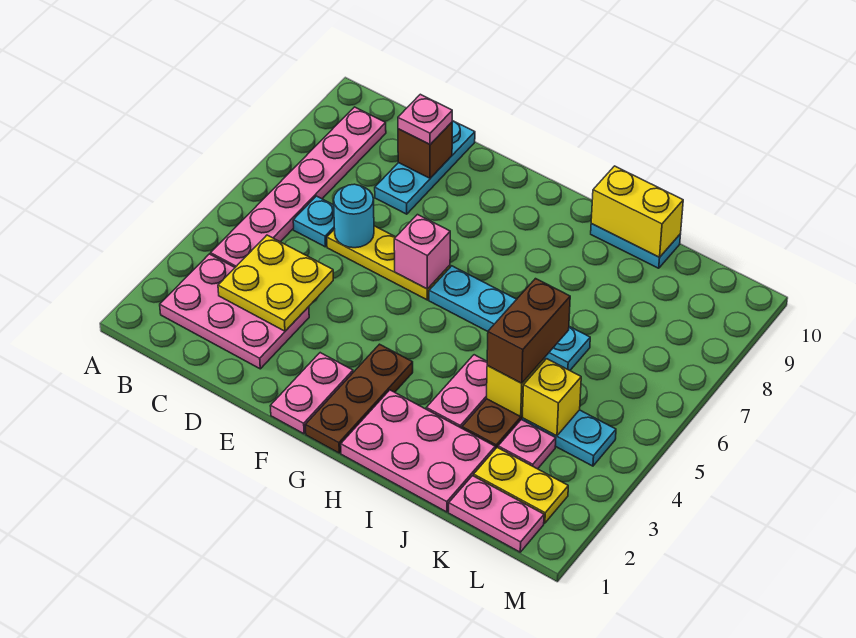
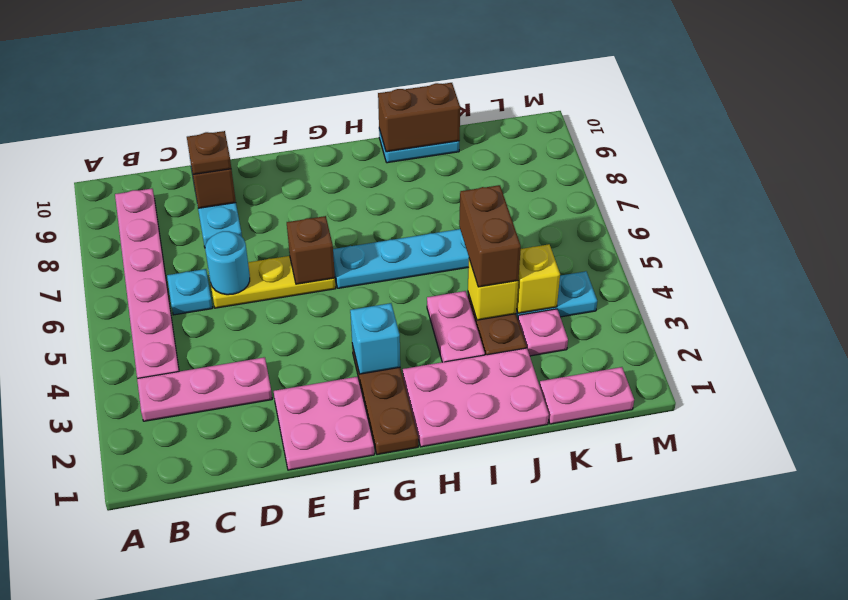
pink 2x3 plate [160,254,309,369] -> pink 1x3 plate [137,357,272,421]
yellow 2x2 plate [218,235,333,331] -> none
pink 1x1 plate [398,94,452,144] -> brown 1x1 plate [187,131,231,174]
pink 1x2 plate [271,353,353,434] -> pink 2x2 plate [274,377,374,470]
pink 1x1 brick [394,215,450,289] -> brown 1x1 brick [287,216,335,284]
none -> cyan 1x1 brick [350,303,400,374]
yellow 1x2 brick [591,166,683,257] -> brown 1x2 brick [378,83,460,152]
yellow 1x2 plate [474,447,568,523] -> none

